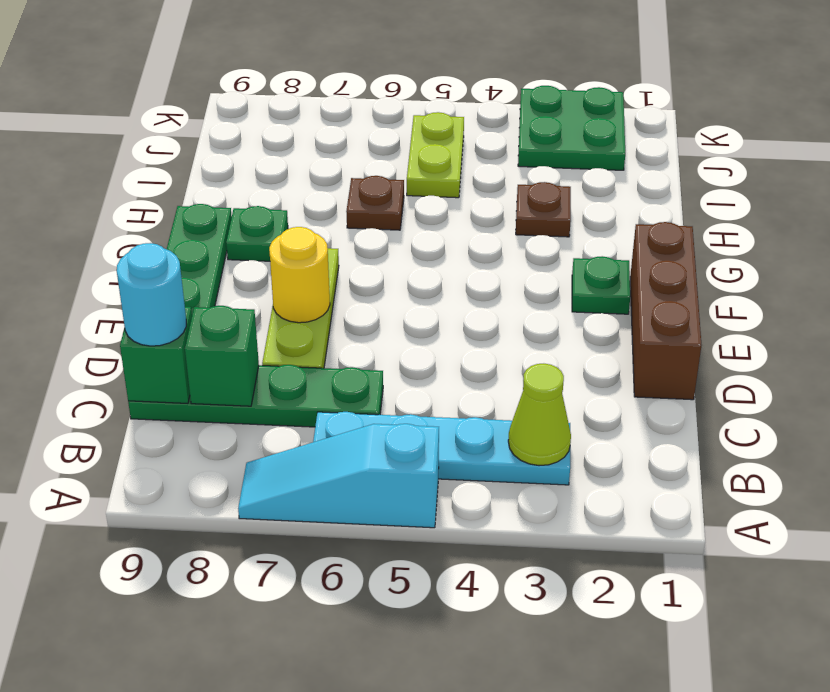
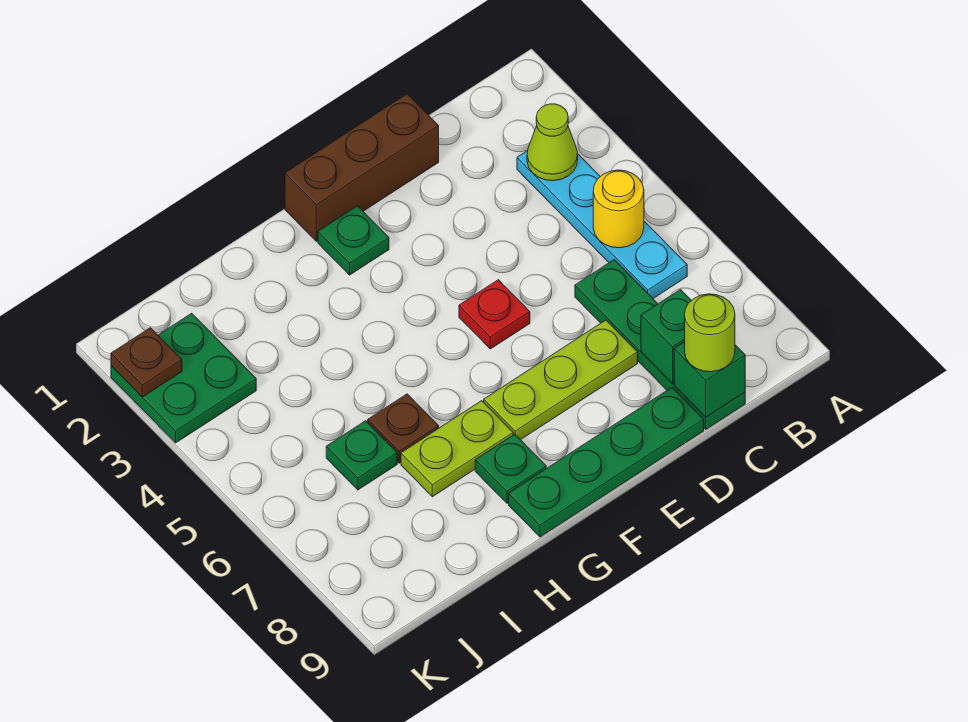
cyan 1x3 slope [238,424,439,528] -> none
cyan 1x1 round brick [117,243,186,346] -> lime 1x1 round brick [685,294,735,372]
none -> red 1x1 plate [459,280,530,349]
yellow 1x1 round brick [269,227,330,323] -> yellow 1x1 round brick moved to [593,170,644,248]
brown 1x1 plate [516,182,571,237] -> brown 1x1 plate moved to [111,328,182,397]
lime 1x2 plate [407,112,464,198] -> lime 1x2 plate moved to [401,401,513,497]
none -> green 1x1 plate [326,421,397,490]

